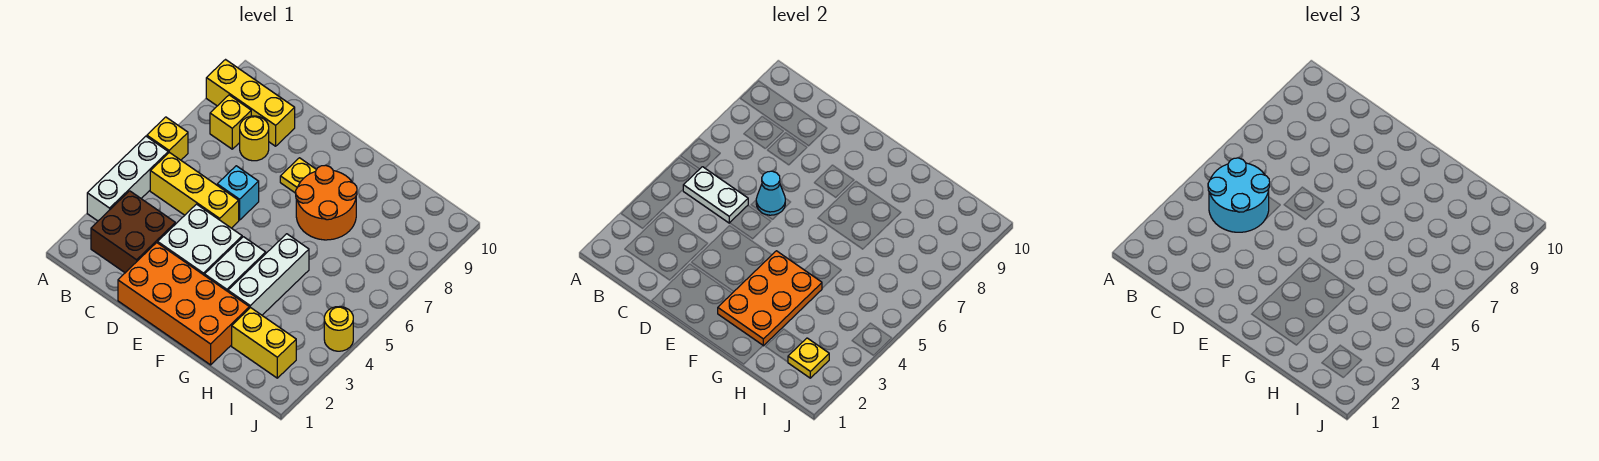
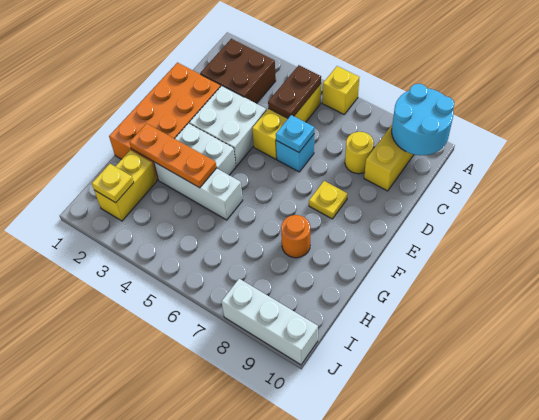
white 1x3 brick [87,136,168,221] -> white 1x3 brick moved to [222,279,318,365]
cyan 2x2 round brick [1208,158,1270,232] -> cyan 2x2 round brick moved to [392,84,454,155]
white 1x2 plate [683,167,748,223] -> brown 1x2 plate [268,65,321,118]
yellow 1x1 brick [210,95,251,149] -> none
cyan 1x1 cone [756,171,785,215] -> cyan 1x1 plate [276,115,314,152]
orange 2x3 plate [718,251,822,346] -> orange 1x3 plate [130,123,217,188]
orange 2x2 round brick [296,166,357,240] -> orange 1x1 round brick [281,215,310,258]
yellow 1x1 round brick [324,307,353,351] -> none

